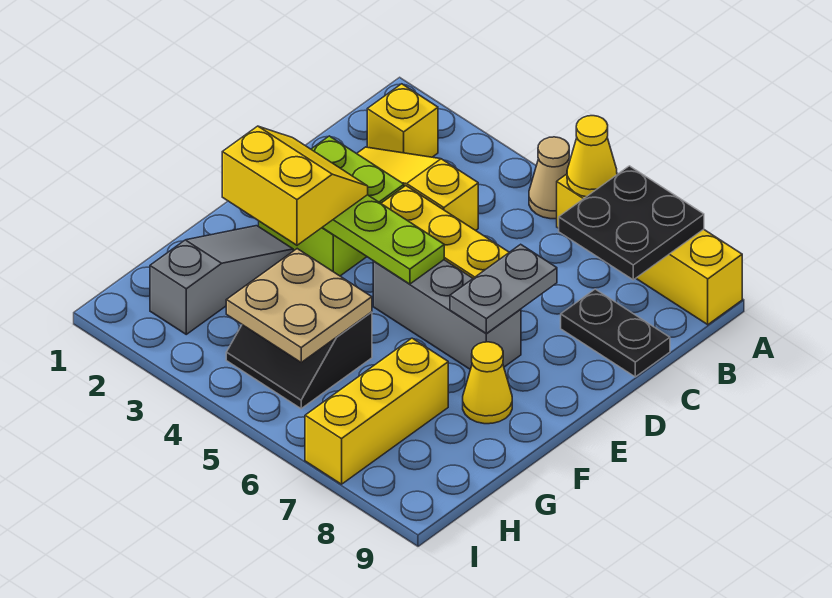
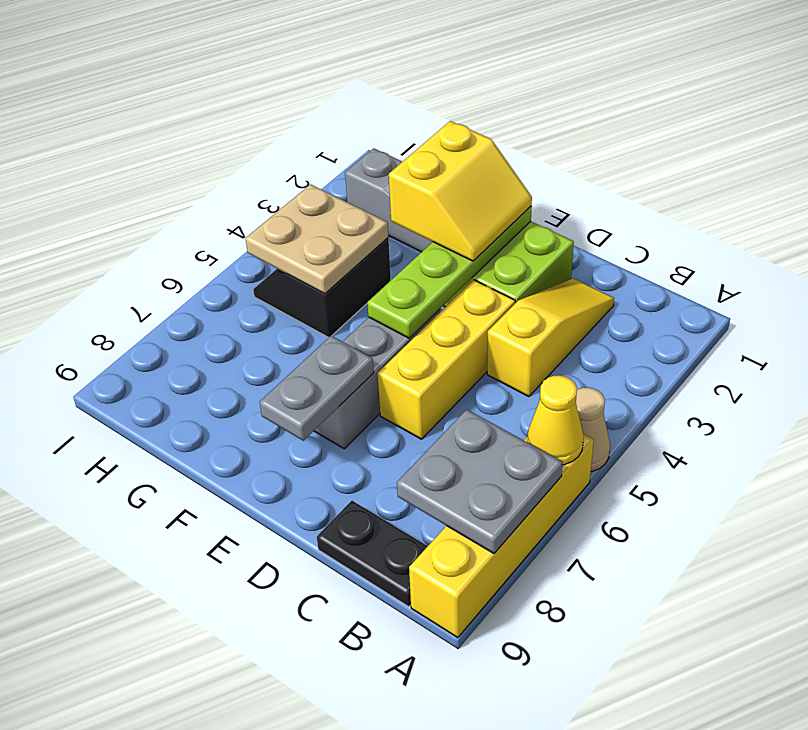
black 2x2 plate [559,166,704,280] -> grey 2x2 plate [397,409,563,553]
yellow 1x1 brick [367,84,438,157] -> none
black 1x2 plate [561,289,670,377] -> black 1x2 plate turned to [317,501,428,607]
grey 1x2 plate [450,244,557,333] -> grey 1x2 plate turned to [260,336,374,441]
yellow 1x1 cone [463,342,512,424] -> none
yellow 1x3 brick [305,338,448,484] -> none

